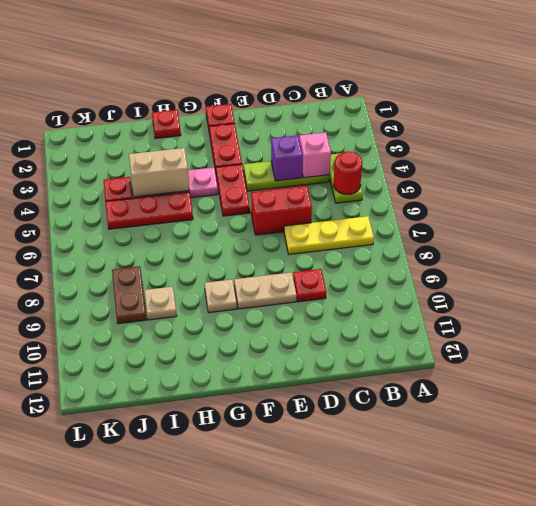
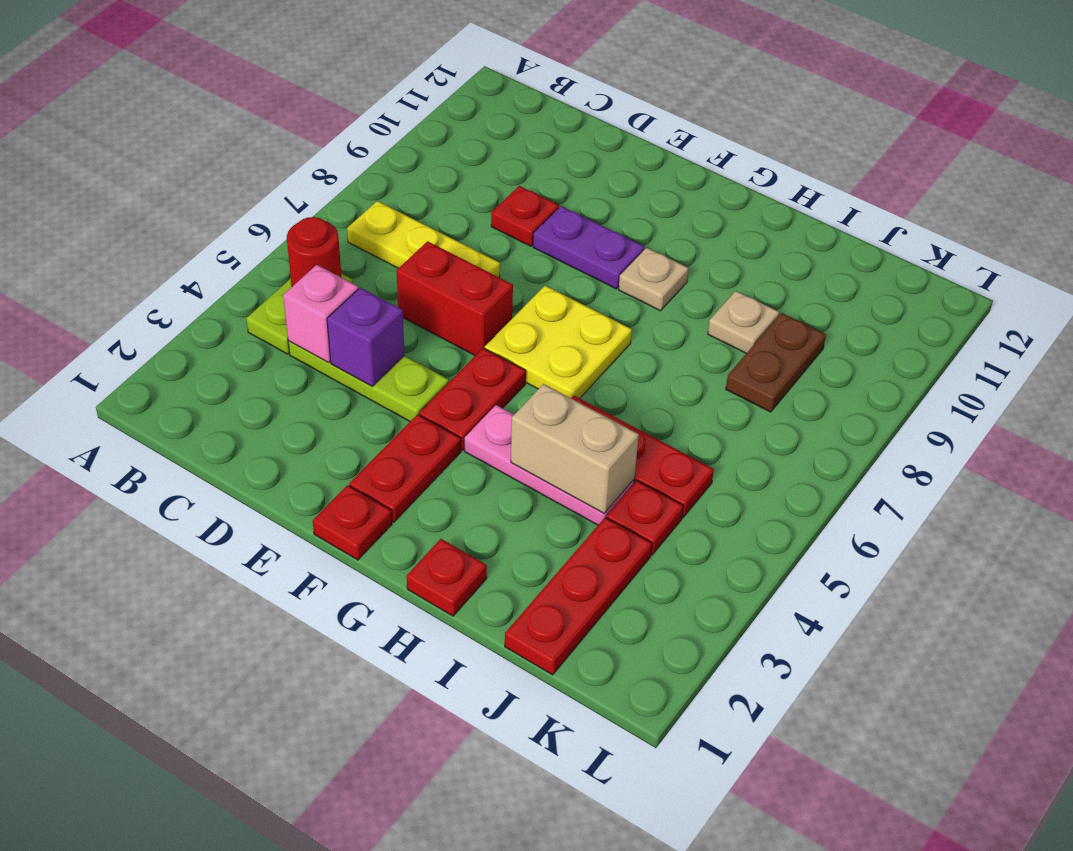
tan 1x2 plate [234,272,297,309] -> purple 1x2 plate [533,206,644,289]
none -> yellow 2x2 plate [485,286,632,398]
none -> red 1x3 plate [505,517,652,675]

